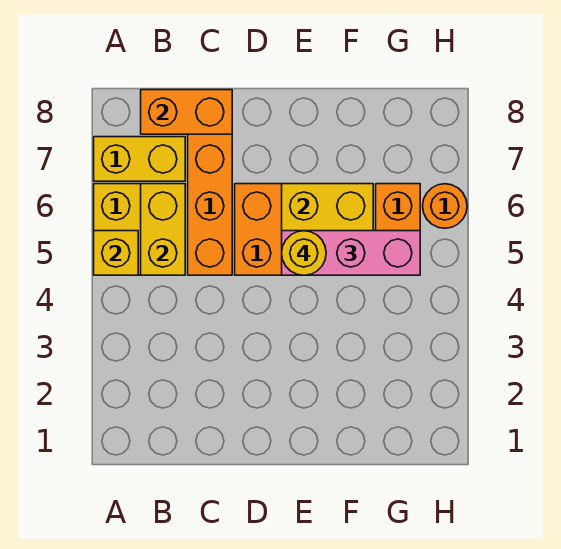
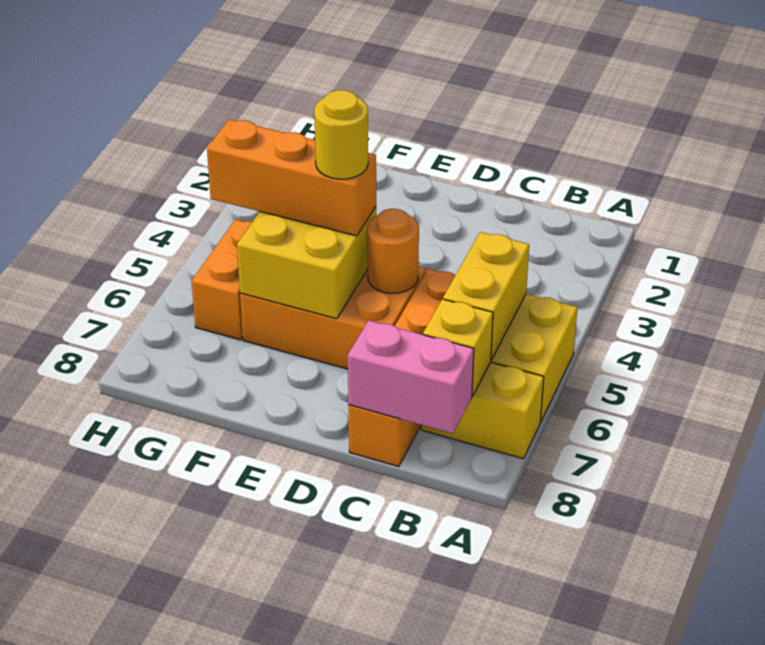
yellow 1x1 brick [94,231,138,275] -> yellow 1x1 brick moved to [423,299,493,396]
orange 1x2 brick [141,90,232,134] -> pink 1x2 brick [348,320,474,434]
pink 1x3 brick [282,231,420,275] -> orange 1x3 brick [207,119,376,236]
orange 1x1 round brick [423,184,467,228] -> orange 1x1 round brick moved to [367,209,419,294]

